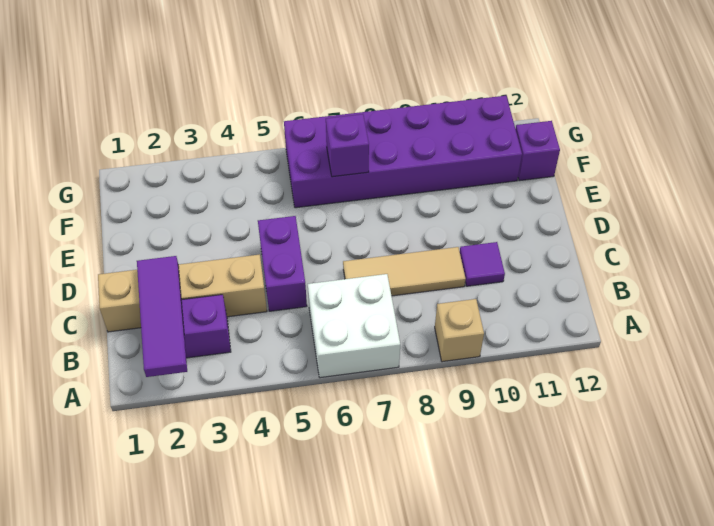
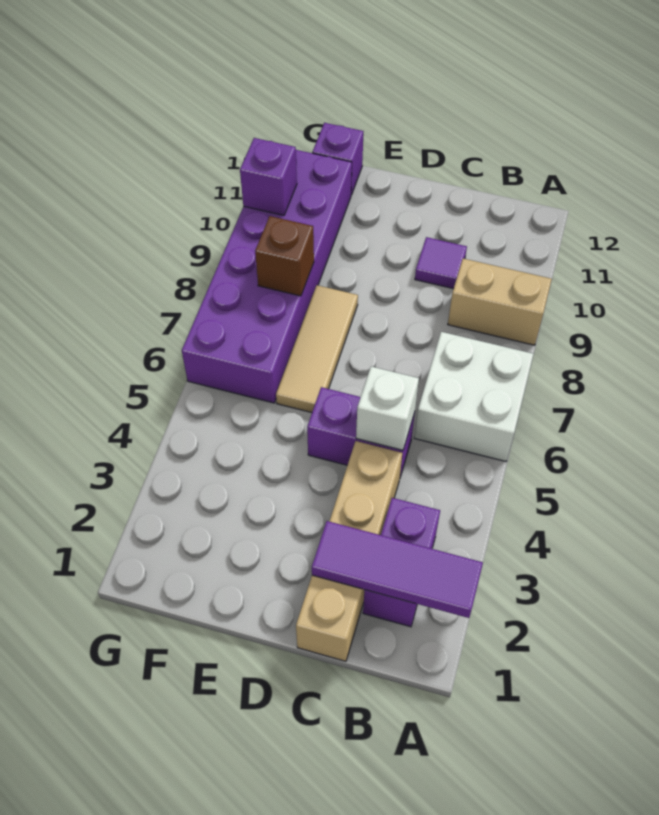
tan 1x1 brick [435,299,484,362] -> tan 1x2 brick [448,258,552,345]
none -> white 1x1 brick [356,367,419,450]
tan 1x3 tile [343,247,466,296] -> tan 1x3 tile moved to [276,285,358,413]
purple 1x1 brick [326,114,369,177] -> purple 1x1 brick moved to [240,138,297,215]
none -> brown 1x1 brick [255,216,314,296]

